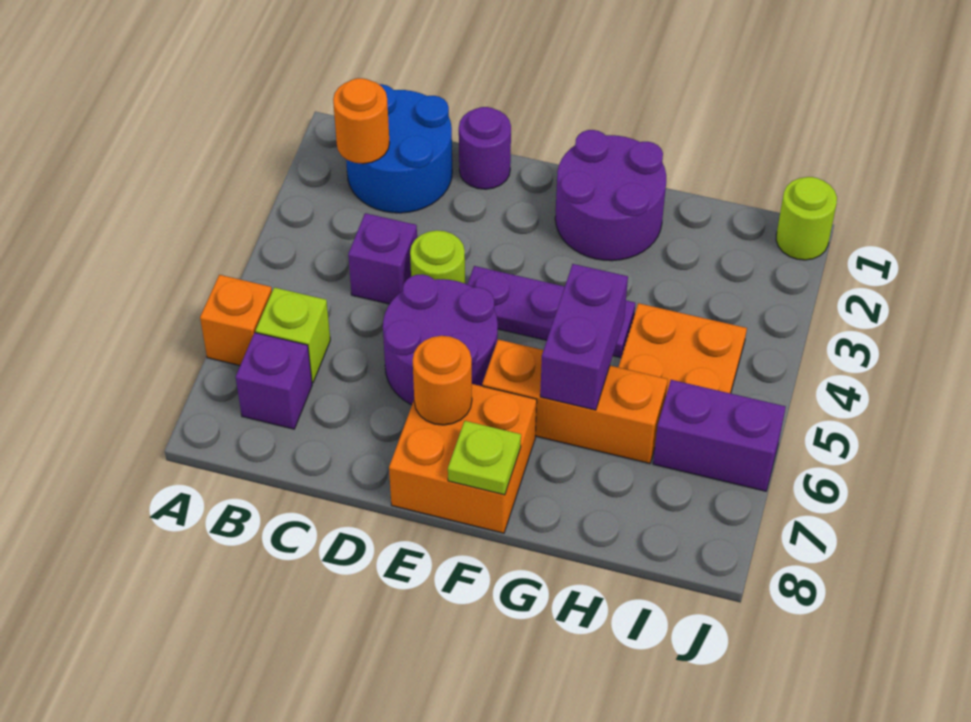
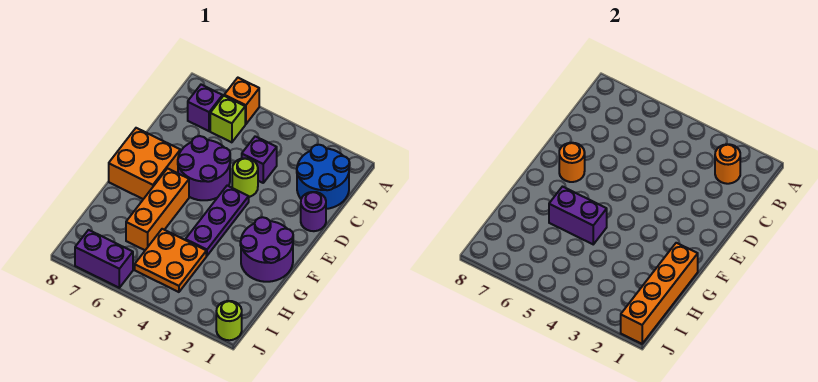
lime 1x1 plate [448,421,521,495] -> none
none -> orange 1x4 brick [621,243,698,344]
purple 1x2 brick [653,380,786,491] -> purple 1x2 brick turned to [75,230,133,288]

